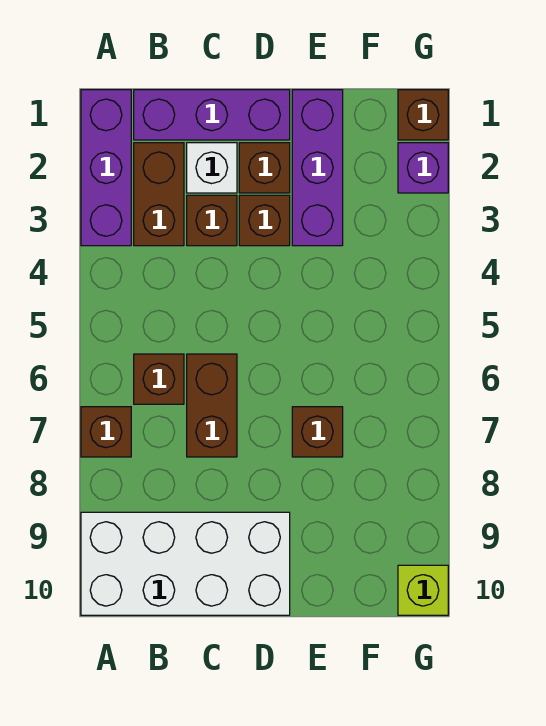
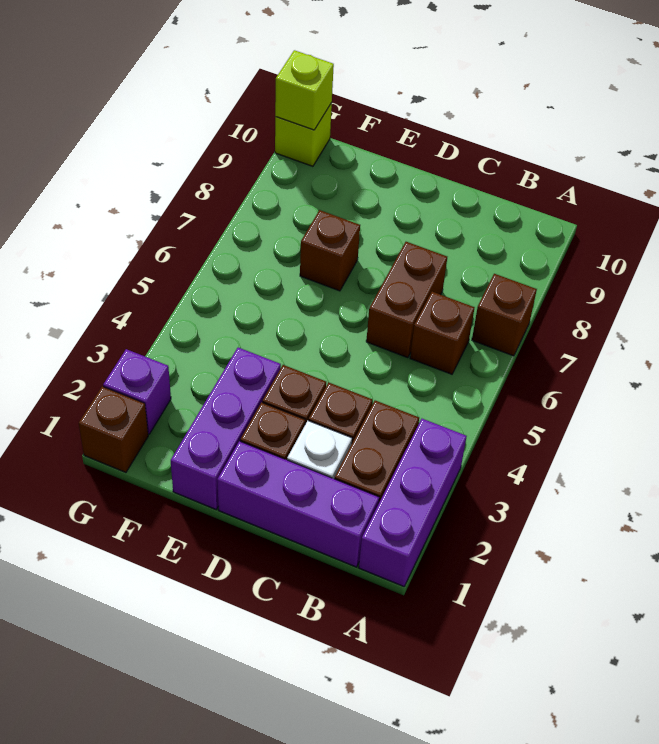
white 2x4 brick [81,512,290,615] -> none
none -> lime 1x1 brick [275,50,334,130]

